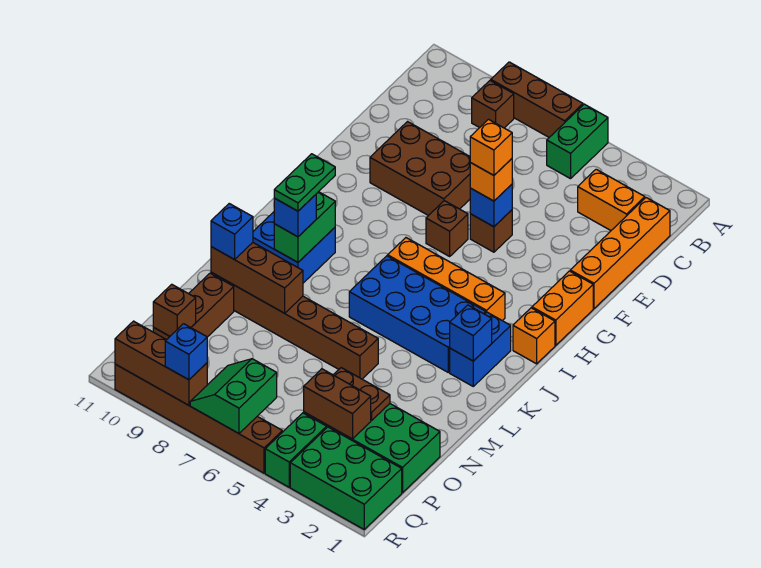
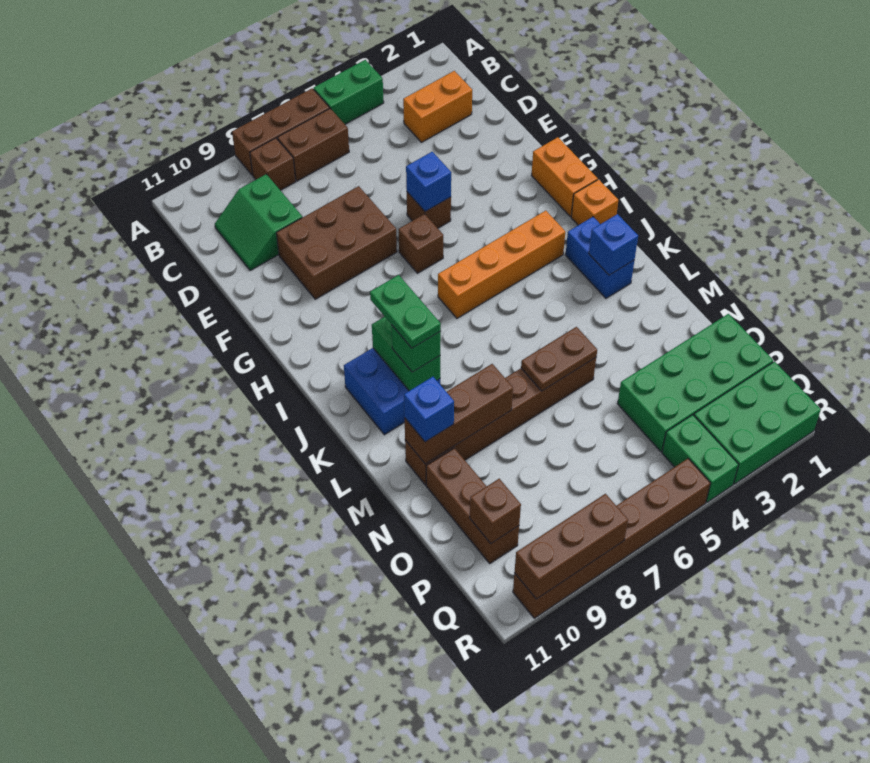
green 1x2 brick [547,104,608,179] -> green 1x2 brick turned to [314,60,384,124]
orange 1x4 brick [570,198,670,308] -> none
orange 1x1 brick [470,159,512,201] -> none
orange 1x1 brick [470,119,512,175] -> none
blue 2x4 brick [349,256,486,372] -> none
blue 1x1 brick [274,195,316,237] -> green 1x1 brick [391,325,441,372]
brown 1x2 plate [334,368,390,420] -> brown 1x2 plate moved to [521,327,597,391]
brown 1x2 brick [304,369,371,439] -> brown 1x2 brick moved to [277,108,349,181]
green 2x2 slope [190,359,277,433] -> green 2x2 slope moved to [215,174,302,271]
blue 1x1 brick [165,324,207,380] -> none

